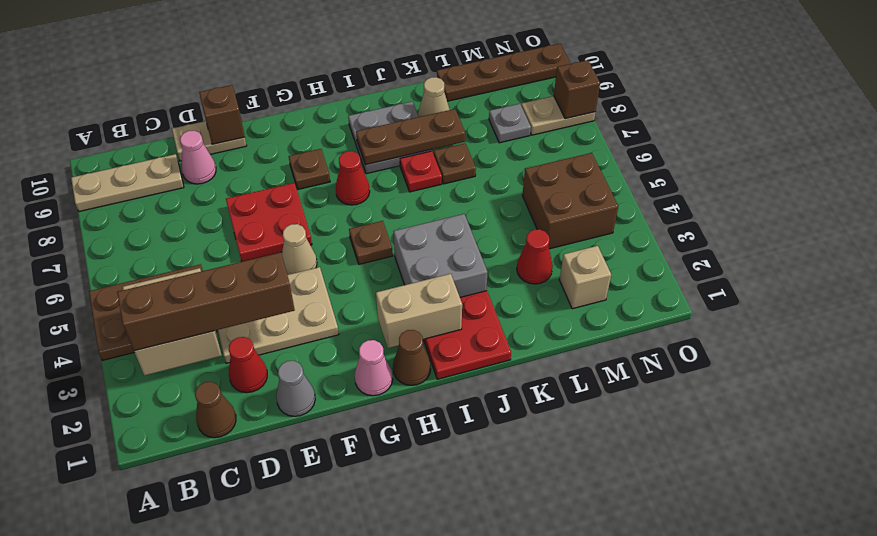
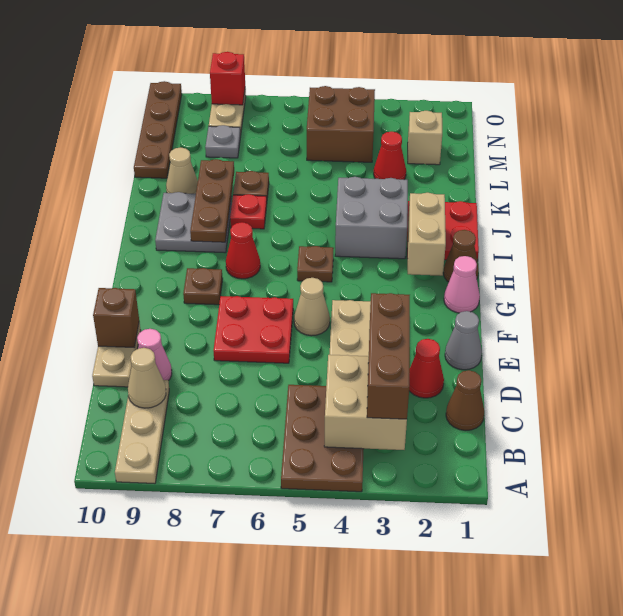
brown 1x4 brick [117,252,295,351] -> brown 1x3 brick [367,293,410,419]
none -> tan 1x1 cone [128,348,166,408]
brown 1x1 brick [554,60,600,119] -> red 1x1 brick [210,52,245,105]

